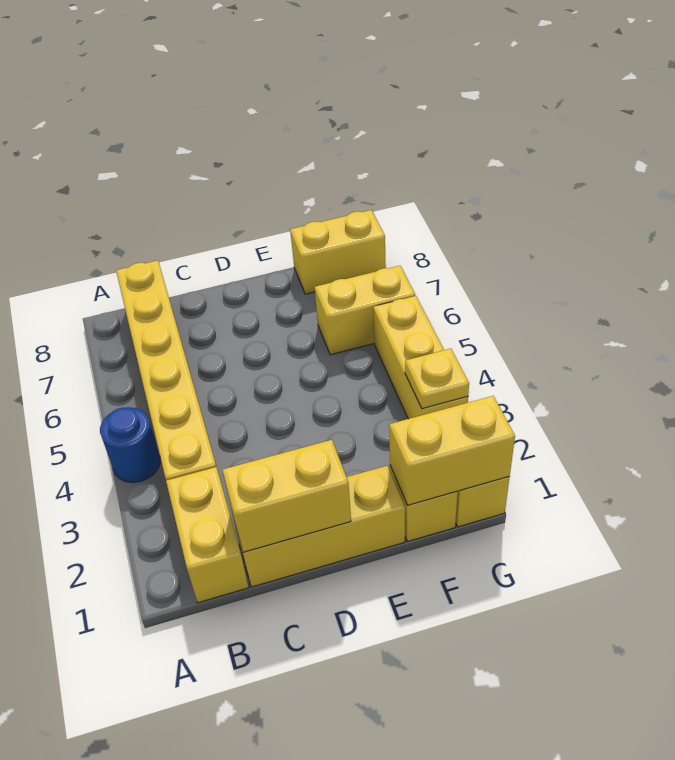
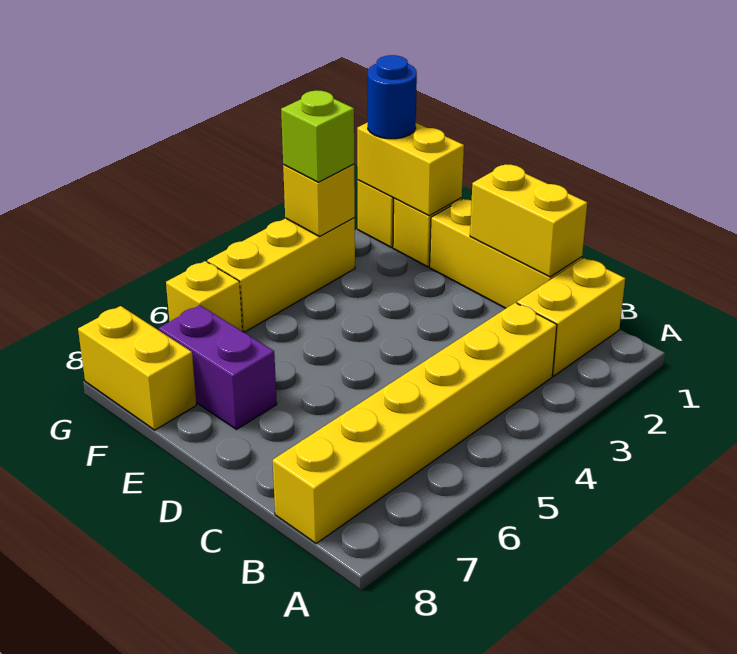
blue 1x1 round brick [100,407,160,483] -> blue 1x1 round brick moved to [368,55,417,139]
none -> purple 1x2 brick [159,305,277,429]
yellow 1x2 brick [315,266,415,355] -> yellow 1x1 brick [166,261,242,331]
yellow 1x1 plate [405,349,469,409] -> yellow 1x1 brick [283,164,355,236]
none -> lime 1x1 brick [281,90,354,182]

